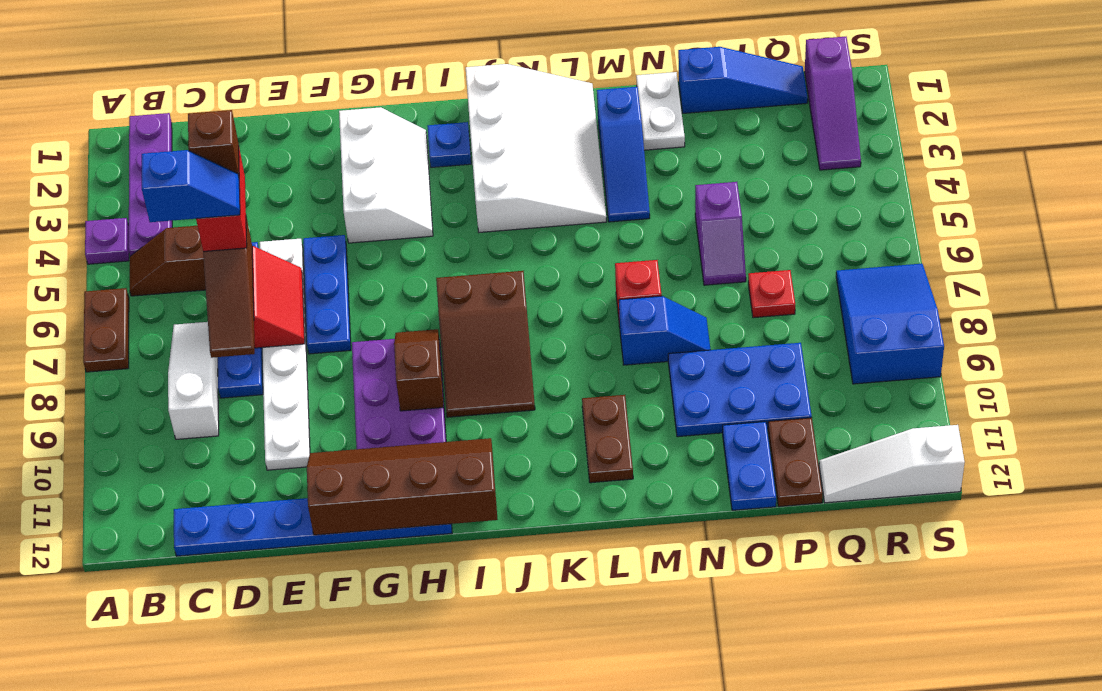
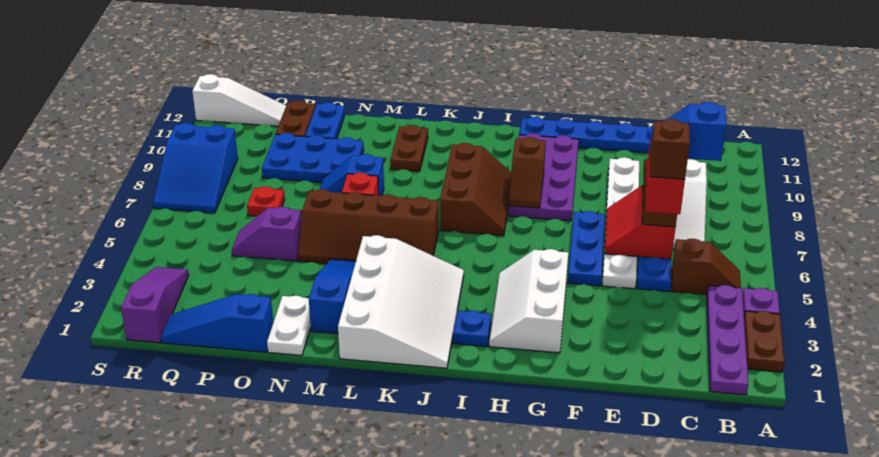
brown 1x2 plate [83,288,129,372] -> brown 1x2 plate moved to [744,311,785,372]
brown 2x4 slope [307,438,498,535] -> brown 2x4 slope moved to [298,189,439,264]
brown 2x3 slope [436,271,535,417] -> brown 2x3 slope turned to [440,143,511,236]
white 3x4 slope [466,64,606,232] -> white 3x4 slope turned to [338,235,464,368]
purple 1x2 slope [695,182,746,285] -> purple 1x2 slope turned to [232,207,301,261]

